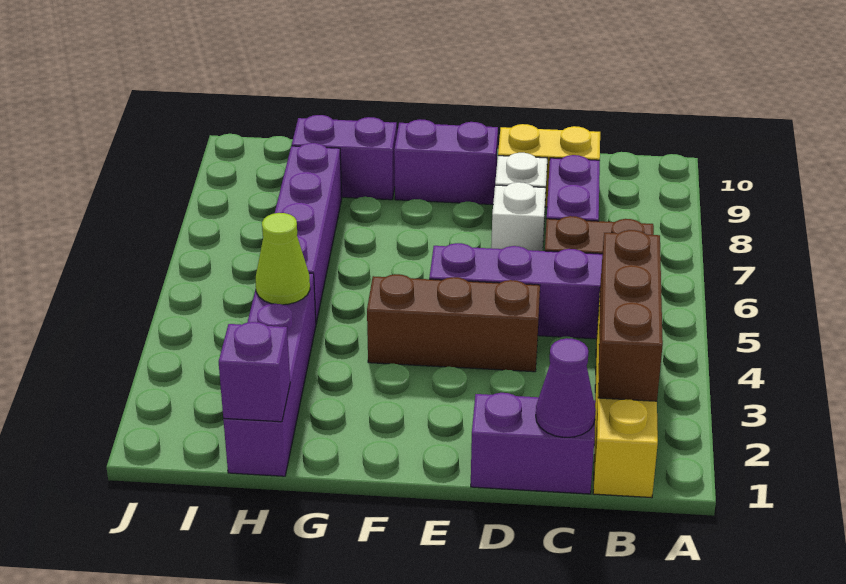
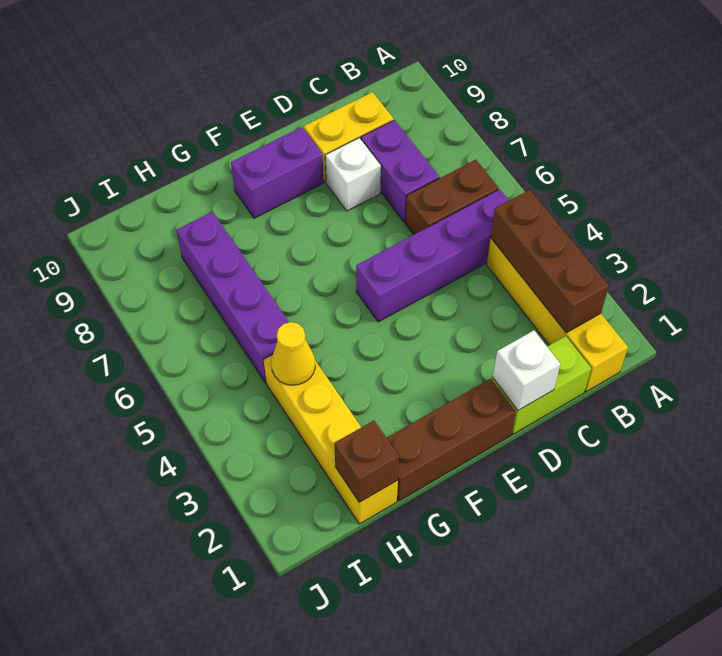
purple 1x2 brick [471,393,595,494] -> lime 1x2 brick [492,336,591,434]
purple 1x1 cone [536,338,596,437] -> none
brown 1x3 brick [367,274,540,372] -> brown 1x3 brick moved to [387,379,516,501]
white 1x1 brick [491,182,546,251] -> white 1x1 brick moved to [493,331,560,410]
purple 1x2 brick [292,115,397,200] -> none
purple 1x4 brick [223,273,316,476] -> yellow 1x4 brick [264,355,398,524]
purple 1x1 brick [219,322,290,422] -> brown 1x1 brick [334,421,399,502]
lime 1x1 cone [256,213,310,305] -> yellow 1x1 cone [271,322,315,385]

